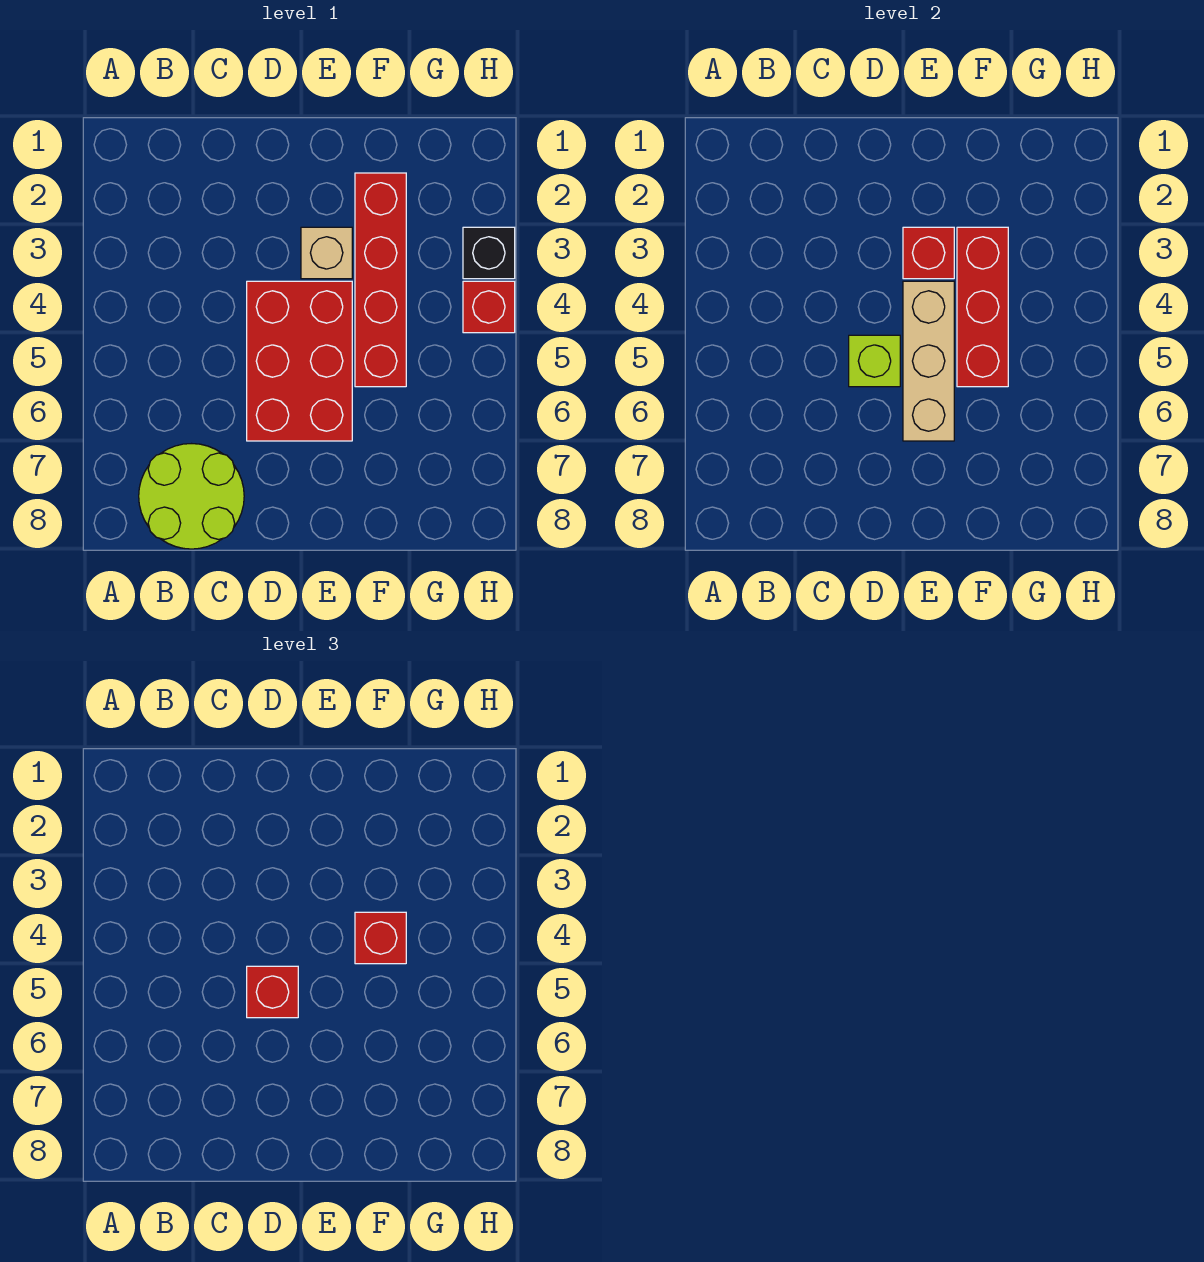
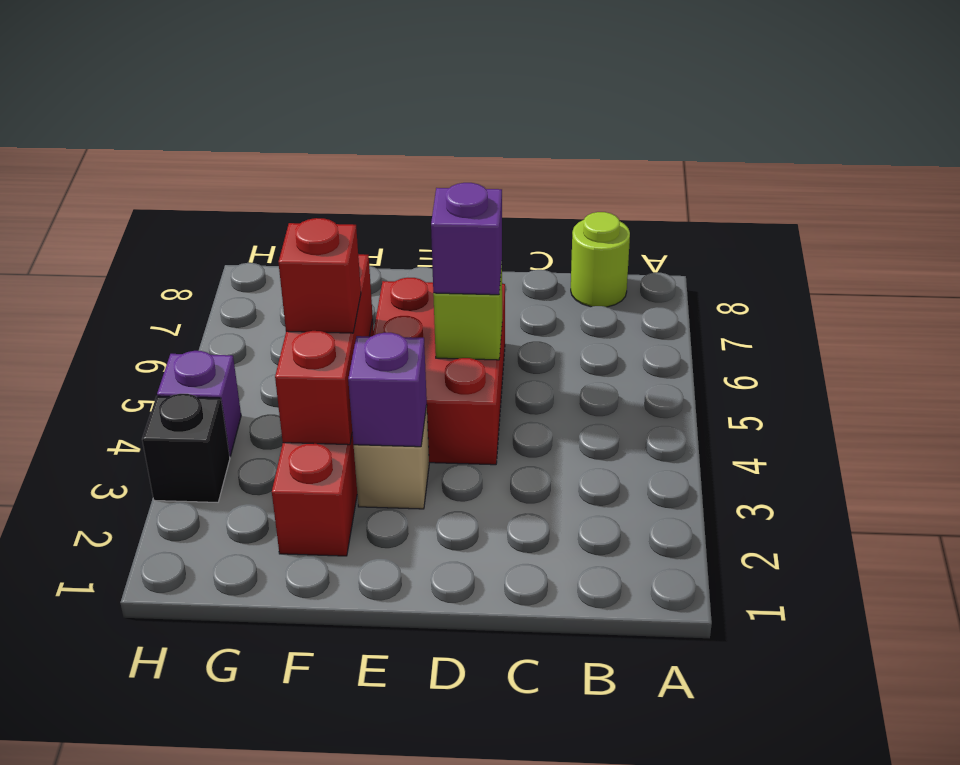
lime 2x2 round brick [139,444,244,549] -> lime 1x1 round brick [571,212,630,307]
red 1x1 brick [247,966,298,1018] -> purple 1x1 brick [431,183,502,295]
red 1x1 brick [903,227,954,279] -> purple 1x1 brick [348,333,427,447]
tan 1x3 brick [903,281,954,441] -> none
red 1x1 brick [463,281,515,333] -> purple 1x1 brick [157,351,241,456]

